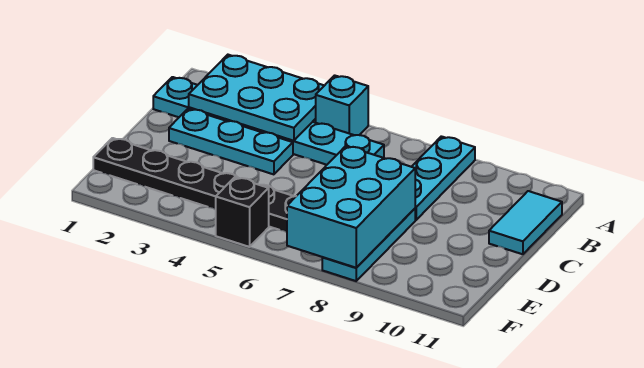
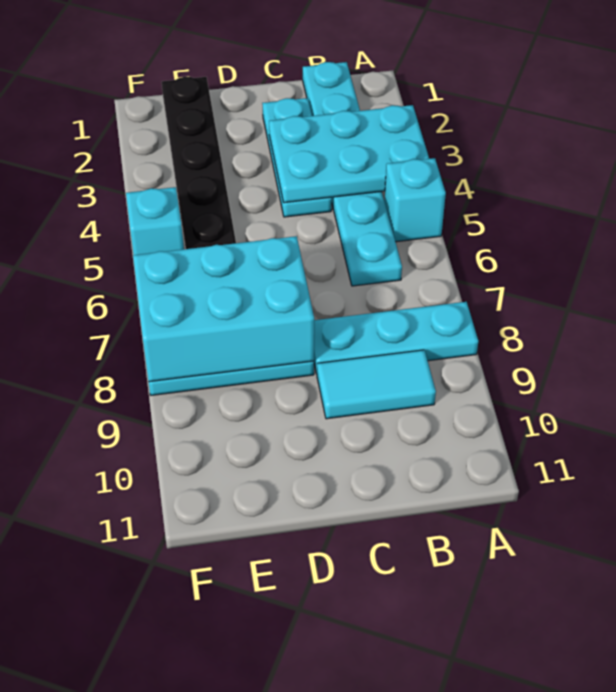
cyan 2x3 plate [189,55,325,141] -> cyan 2x3 plate turned to [269,105,429,203]
cyan 1x2 tile [489,191,562,254] -> cyan 1x2 tile moved to [317,350,436,419]
black 1x1 brick [216,177,269,247] -> cyan 1x1 brick [126,187,184,255]

